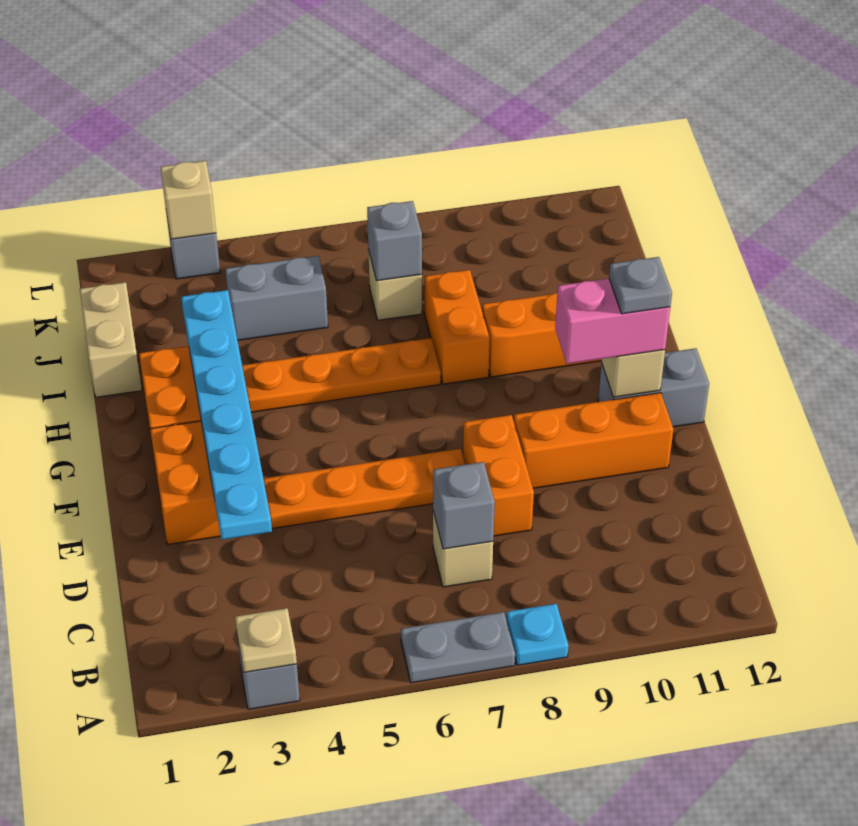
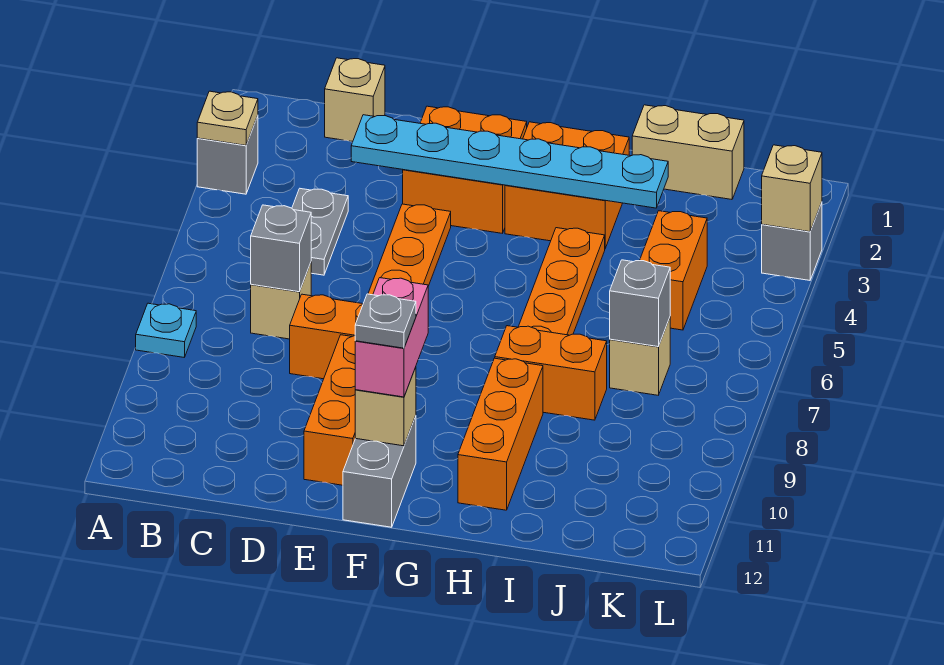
grey 1x2 plate [401,612,515,683] -> grey 1x2 plate moved to [292,189,348,275]
none -> tan 1x1 brick [325,58,385,142]
grey 1x2 brick [225,256,328,340] -> orange 1x2 brick [640,211,707,330]

